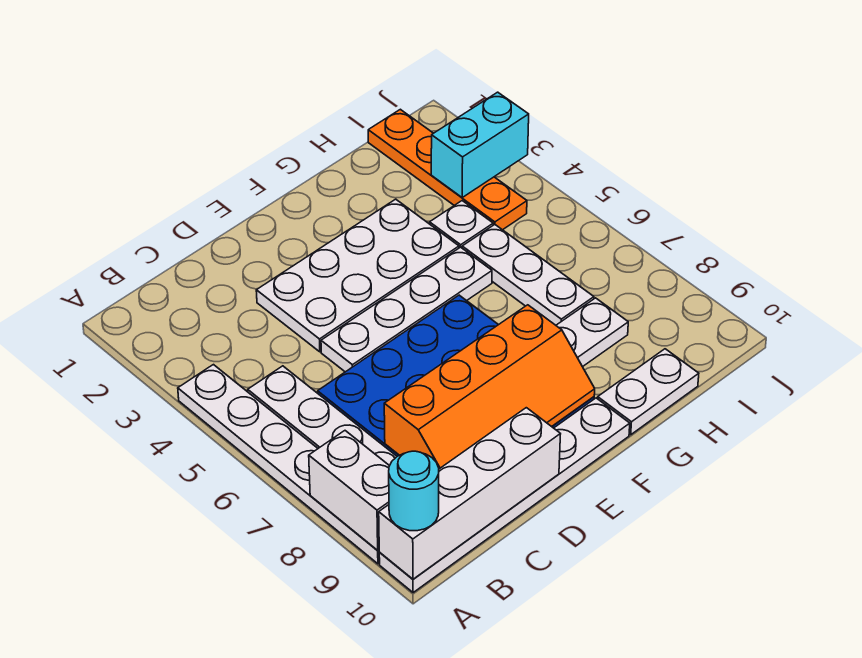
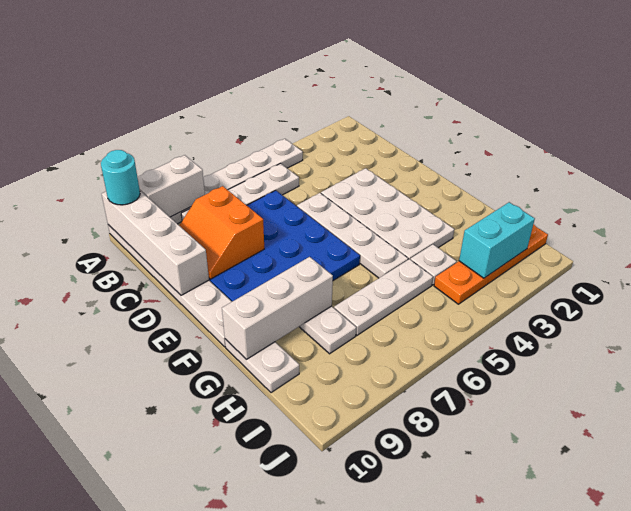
orange 2x4 slope [384,305,595,469] -> orange 2x2 slope [179,186,264,279]
none -> white 1x3 brick [222,257,333,359]
cyan 1x2 brick [431,92,529,197] -> cyan 1x2 brick turned to [459,202,535,278]

